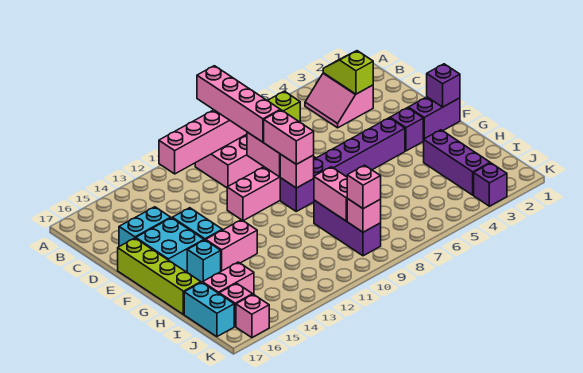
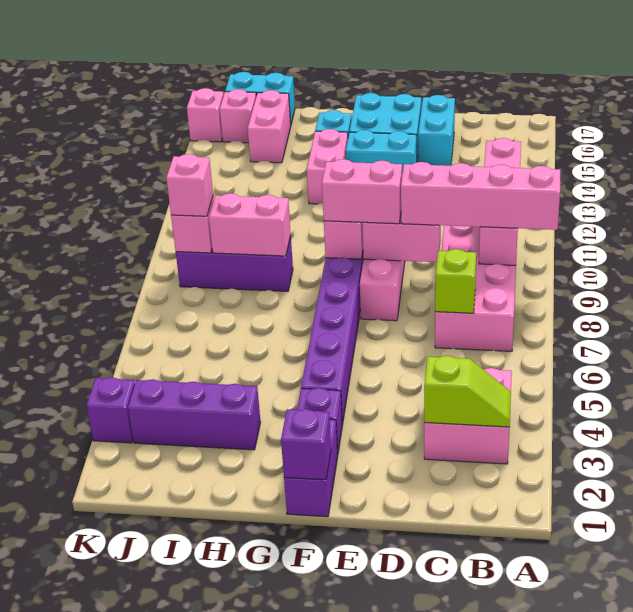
pink 2x2 slope [305,73,373,128] -> pink 2x2 brick [424,368,512,464]
lime 1x4 brick [118,238,201,315] -> none

